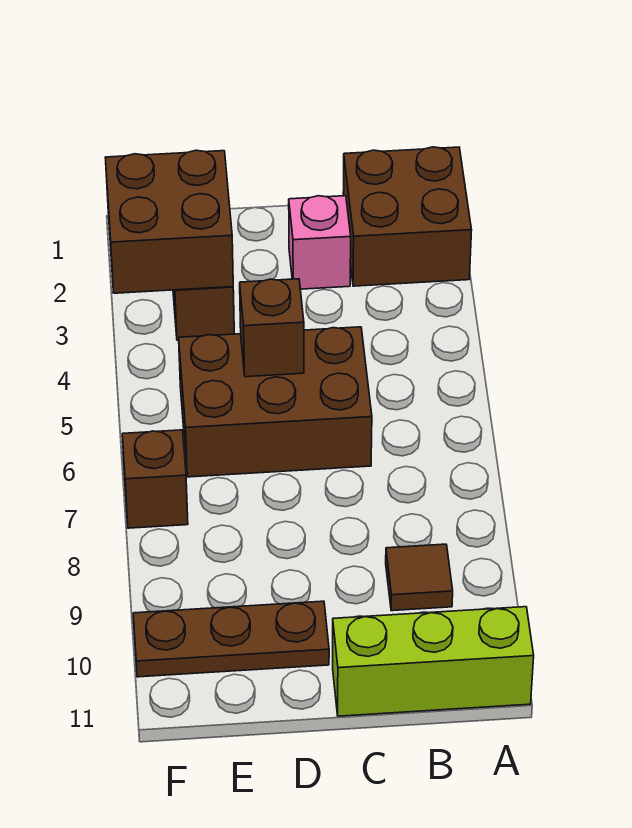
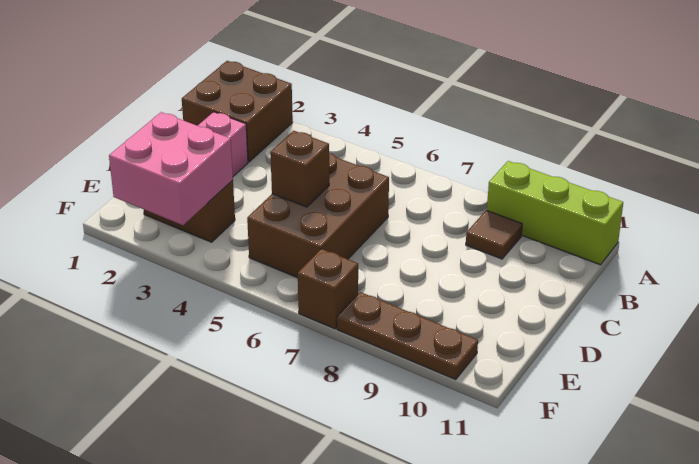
lime 1x3 brick [333,607,534,716] -> lime 1x3 brick turned to [487,161,623,265]
brown 1x3 plate [133,601,329,677] -> brown 1x3 plate turned to [337,292,478,379]
brown 2x2 brick [105,150,233,293] -> pink 2x2 brick [109,112,233,225]

